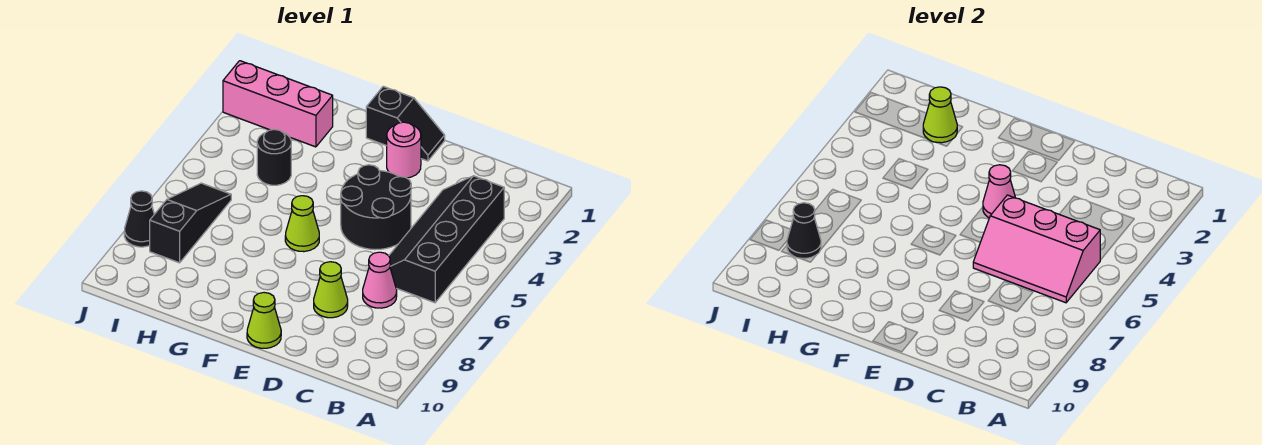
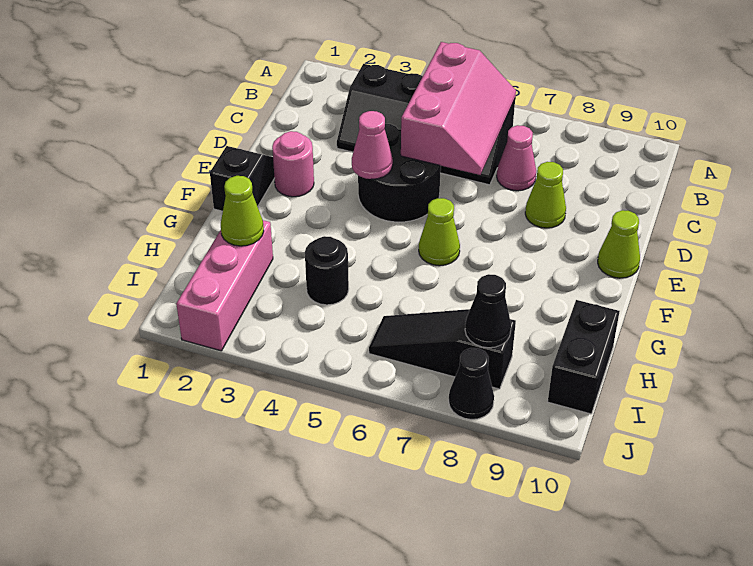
none -> black 1x2 brick [548,300,620,414]

